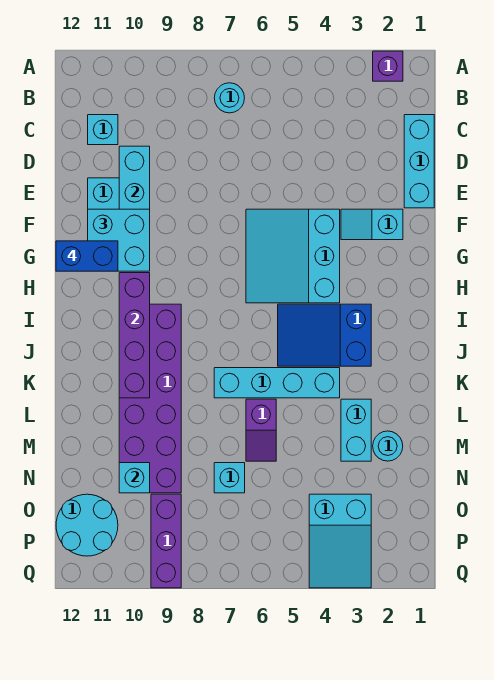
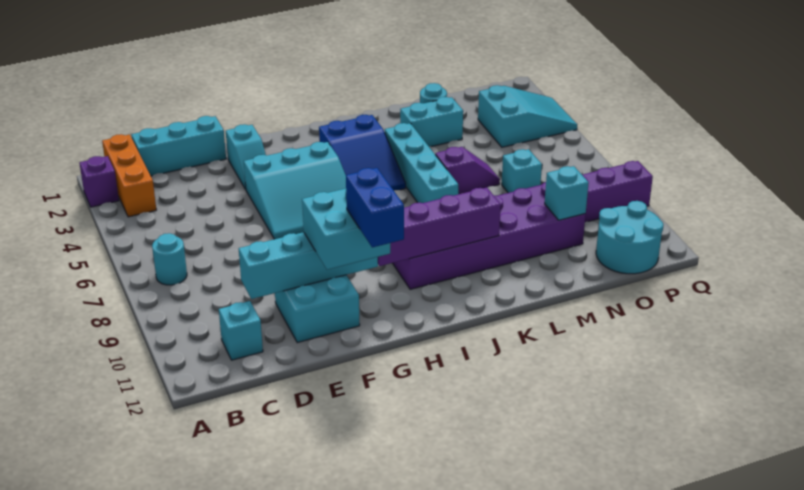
none -> orange 1x3 brick [102,134,156,217]

